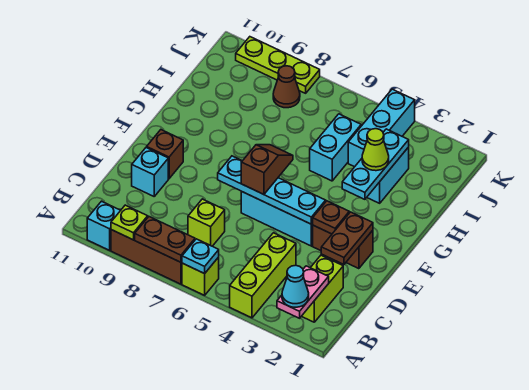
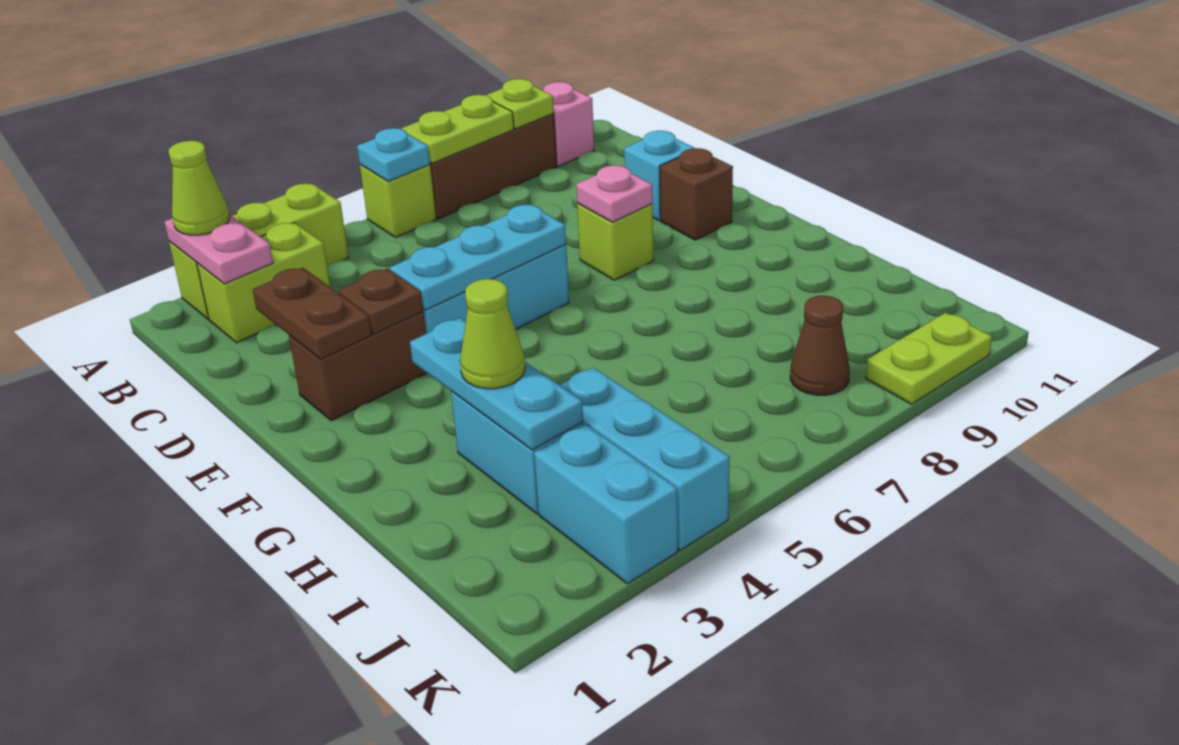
cyan 1x1 cone [282,265,309,307] -> lime 1x1 cone [168,141,229,235]
lime 1x3 brick [230,233,296,318] -> lime 1x3 brick turned to [169,183,349,319]
brown 1x2 plate [135,217,195,262] -> lime 1x2 plate [401,95,514,163]
cyan 1x1 brick [87,201,121,250] -> pink 1x1 brick [544,82,594,166]
lime 1x2 brick [302,255,343,322] -> lime 1x2 brick turned to [197,223,330,343]
lime 1x1 brick [188,199,225,246] -> lime 1x1 brick moved to [577,204,654,280]
cyan 1x4 plate [218,156,326,224] -> cyan 1x3 plate [390,205,566,310]
brown 1x2 slope [241,145,293,194] -> none
none -> pink 1x1 plate [576,165,653,222]
cyan 1x2 brick [310,114,361,181] -> cyan 1x2 brick moved to [534,424,678,584]
lime 1x3 plate [236,37,320,93] -> lime 1x2 plate [866,313,992,404]

